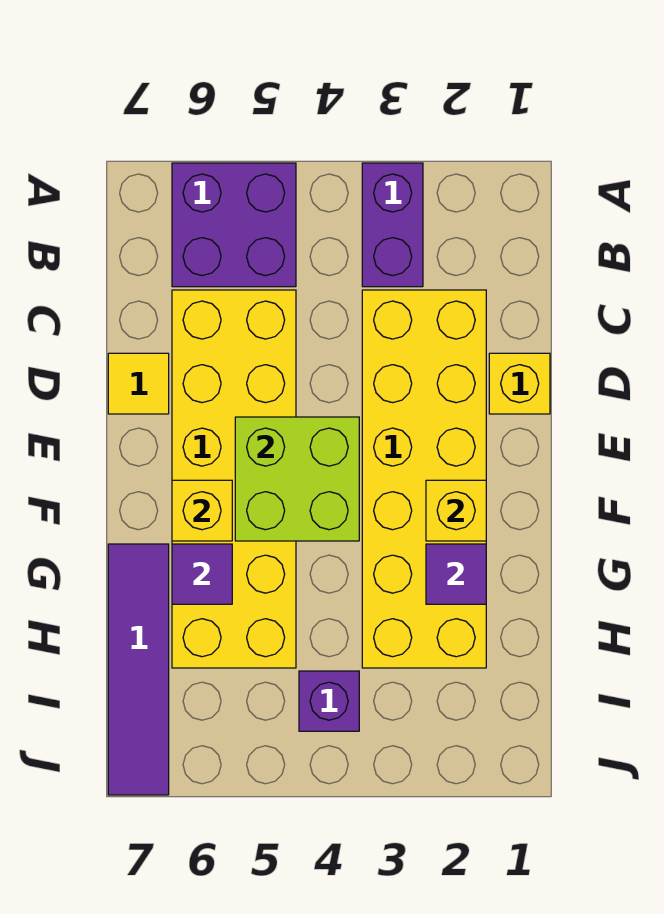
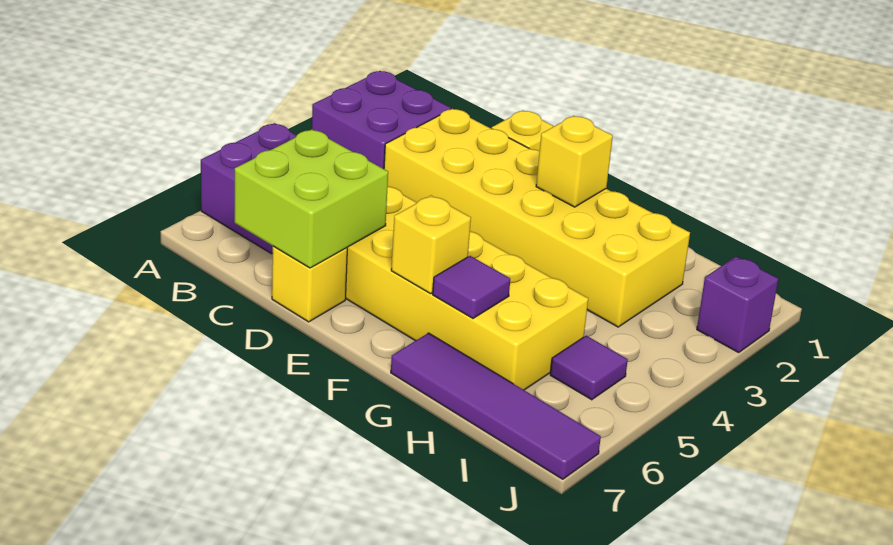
purple 1x2 brick [362,163,423,287] -> purple 2x2 brick [312,71,451,169]
yellow 1x1 tile [108,353,169,414] -> yellow 1x1 brick [272,246,347,322]
lime 2x2 brick [235,417,359,541] -> lime 2x2 brick moved to [235,129,388,268]
purple 1x1 tile [426,544,486,604] -> purple 1x1 tile moved to [550,336,628,400]
purple 1x1 brick [299,671,359,731] -> purple 1x1 brick moved to [697,257,778,352]

